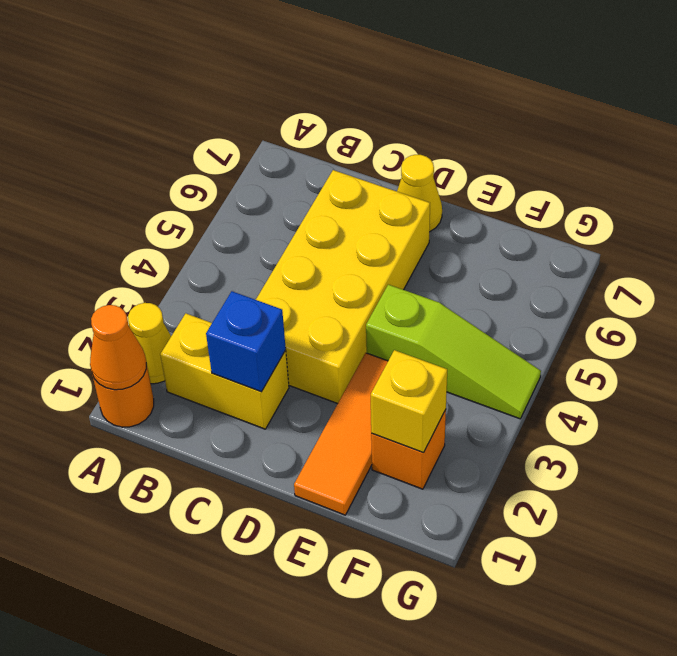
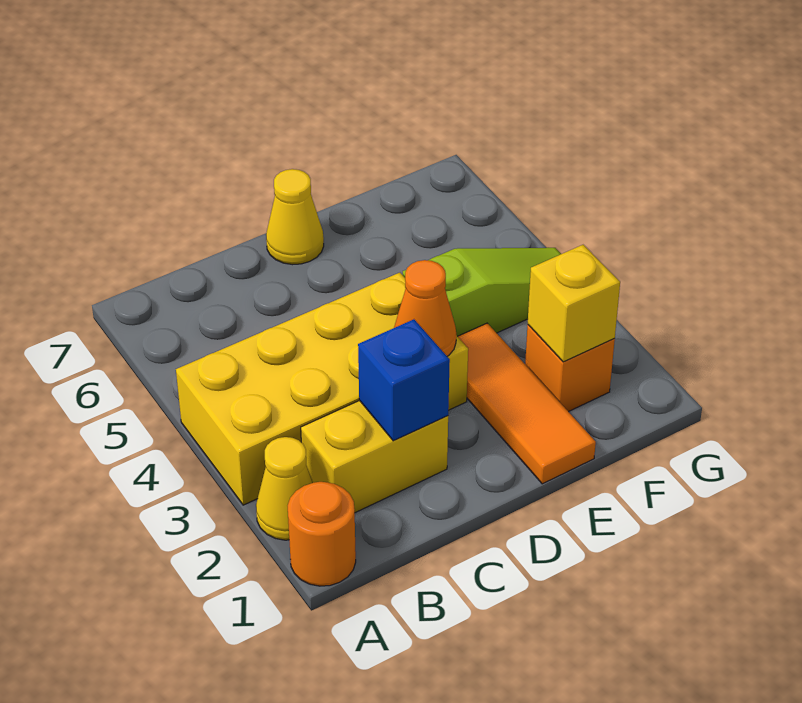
orange 1x1 cone [90,305,146,390] -> orange 1x1 cone moved to [394,260,456,356]
yellow 2x4 brick [256,170,430,404] -> yellow 2x4 brick turned to [176,273,468,505]

